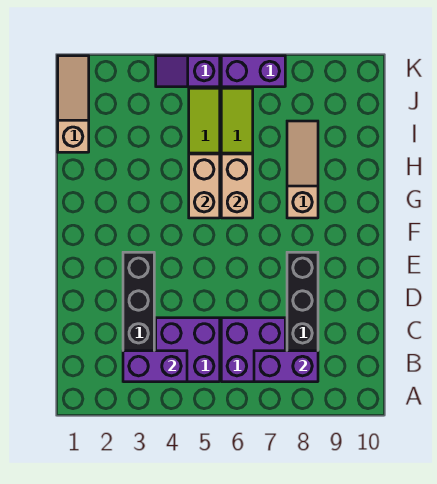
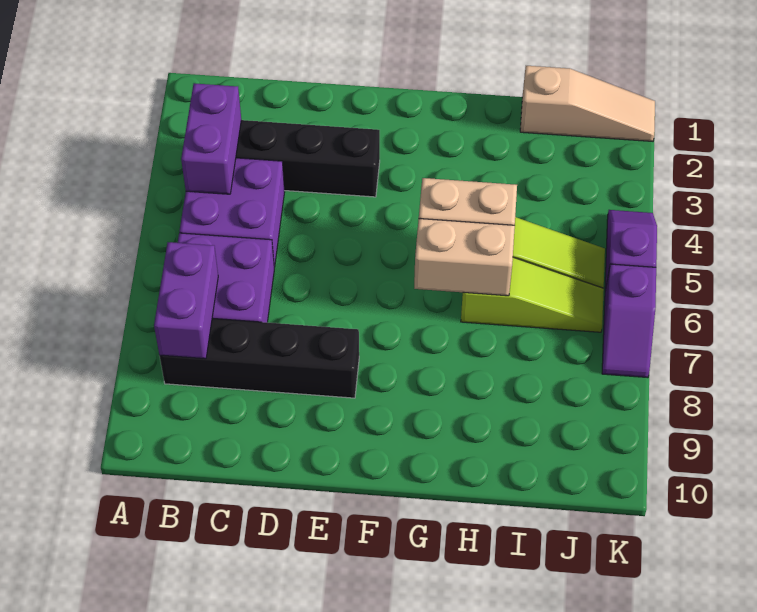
tan 1x3 slope [287,121,318,218] -> none
purple 1x2 brick [221,56,285,87] -> purple 1x2 slope [602,264,656,378]

